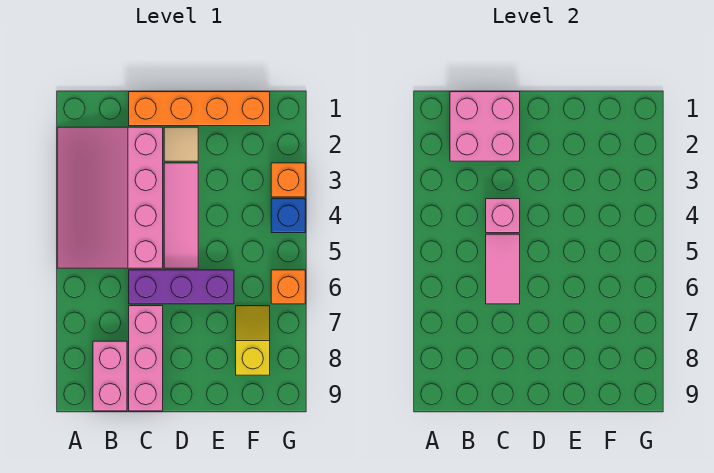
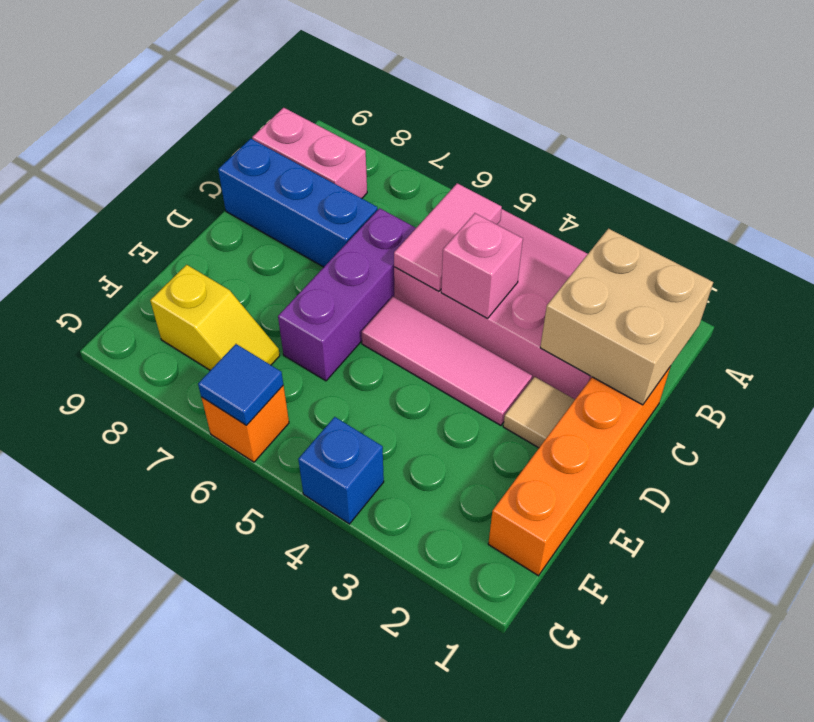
pink 2x2 brick [450,92,520,161] -> tan 2x2 brick [540,229,713,405]
pink 1x2 tile [486,234,520,304] -> pink 1x2 tile turned to [394,183,502,291]
pink 1x3 brick [129,306,163,411] -> blue 1x3 brick [218,139,378,267]
orange 1x1 brick [271,163,305,197] -> none
none -> blue 1x1 tile [198,344,283,425]

